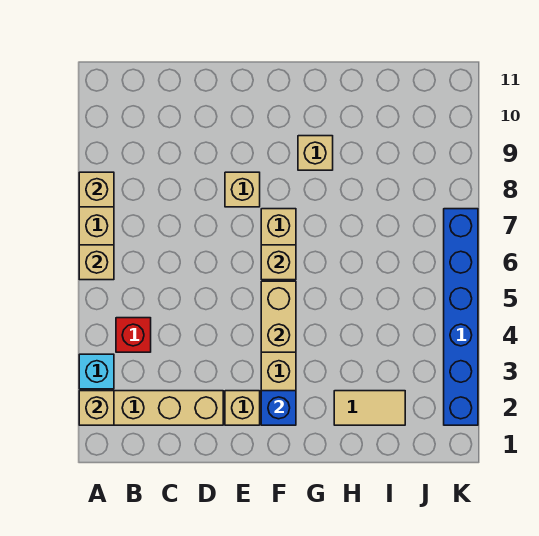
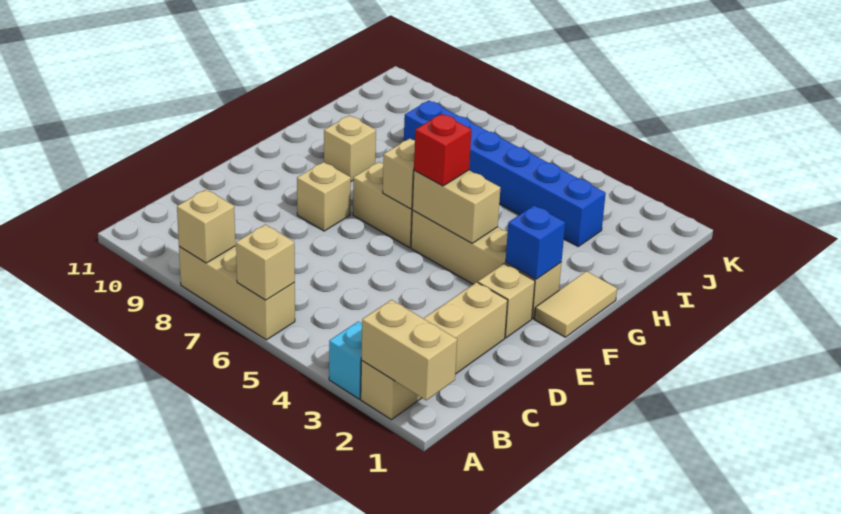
tan 1x1 brick [79,391,114,425] -> tan 1x2 brick [361,300,457,400]
red 1x1 brick [116,318,151,352] -> red 1x1 brick moved to [414,114,471,186]
tan 1x2 tile [334,391,405,425] -> tan 1x2 tile moved to [535,271,617,337]
blue 1x6 brick [444,209,478,425] -> blue 1x6 brick moved to [404,101,606,246]

